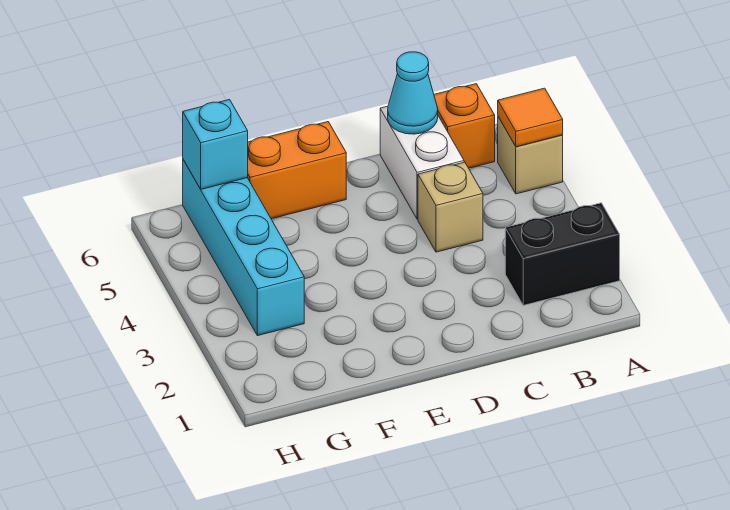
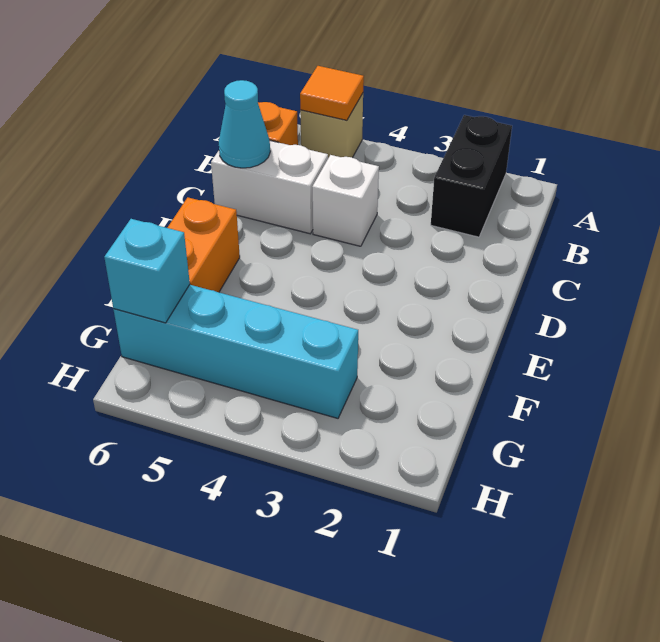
tan 1x1 brick [418,162,483,252] -> white 1x1 brick [312,155,379,246]

